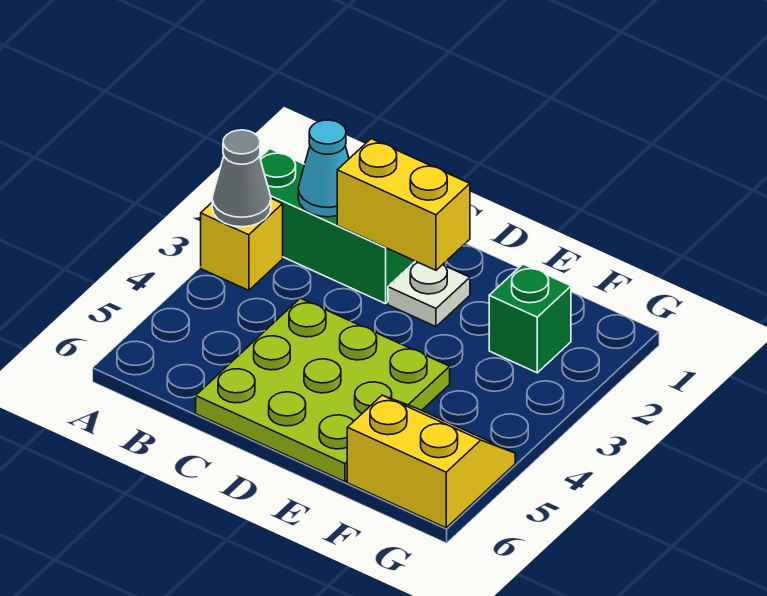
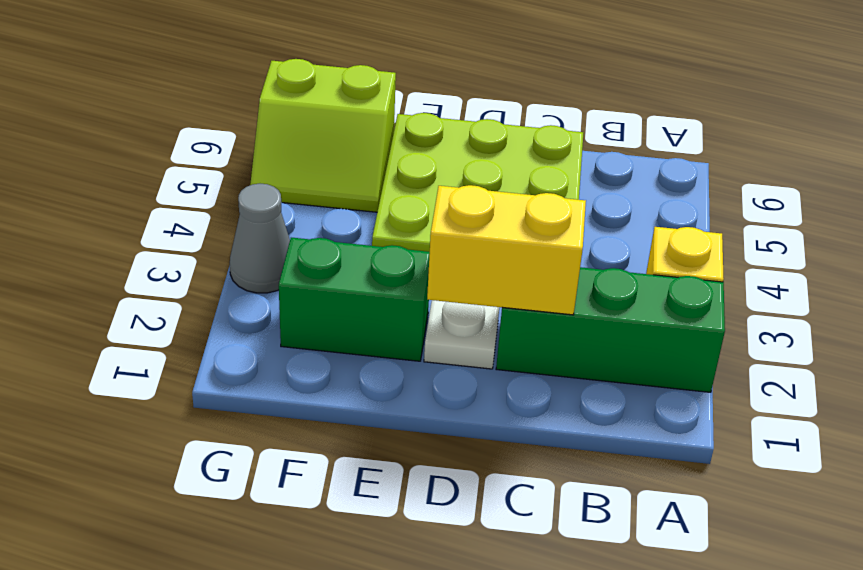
grey 1x1 cone [212,130,271,227] -> grey 1x1 cone moved to [230,184,290,293]
cyan 1x1 cone [298,120,349,217] -> none
green 1x1 brick [489,264,571,373] -> green 1x2 brick [279,238,430,361]
yellow 2x2 slope [347,395,515,528] -> lime 2x2 slope [250,59,396,212]

